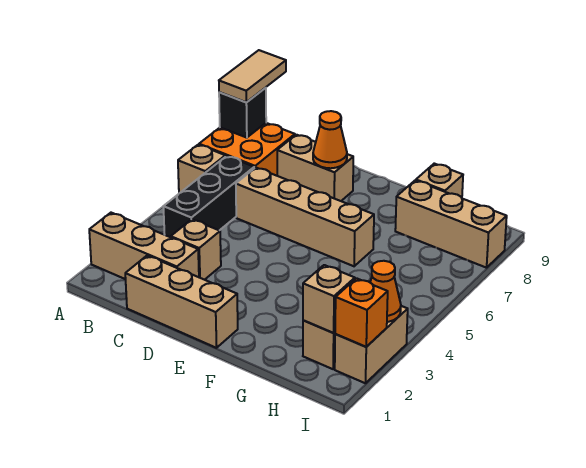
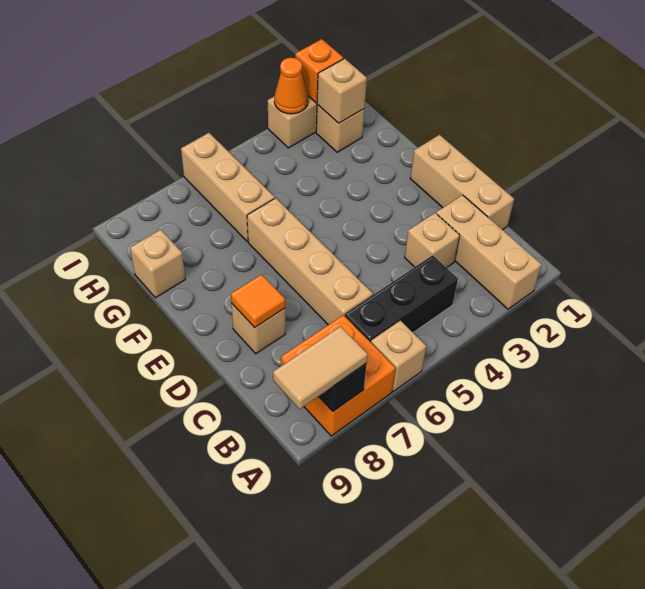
tan 1x2 brick [277,135,353,201] -> tan 1x1 brick [231,303,285,354]
orange 1x1 cone [313,111,347,168] -> orange 1x1 tile [231,274,285,328]
tan 1x3 brick [395,180,507,268] -> tan 1x3 brick moved to [181,133,275,241]

